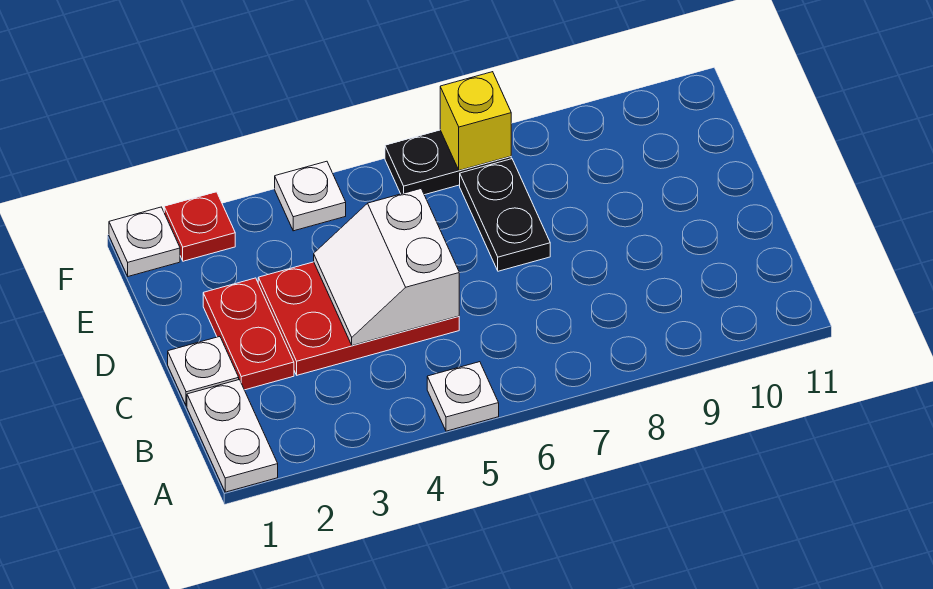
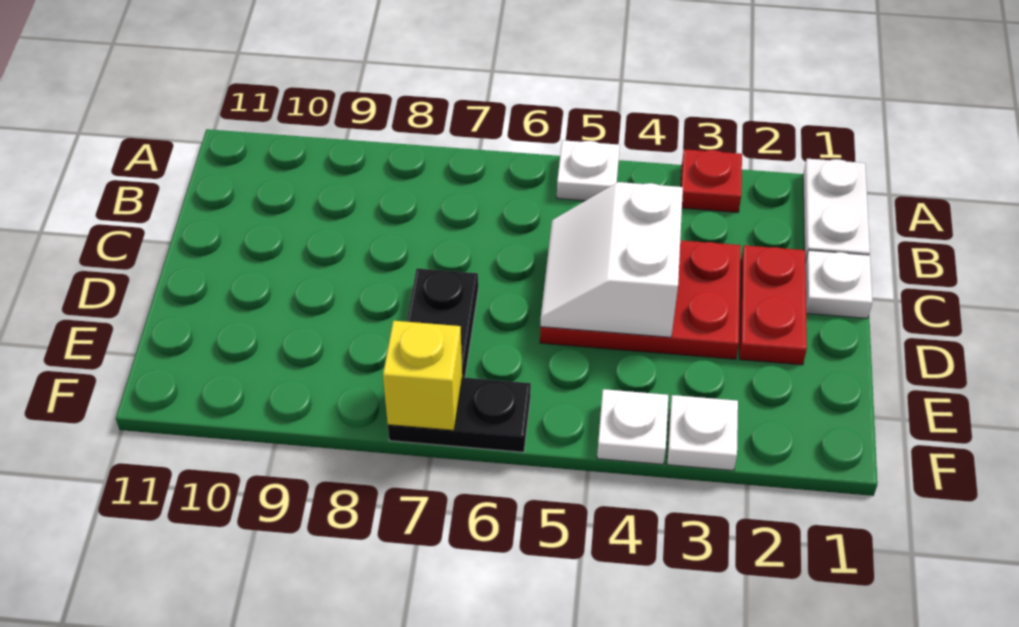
white 2x2 slope [314,189,459,346] -> white 2x2 slope turned to [540,182,683,337]
white 1x1 plate [109,207,180,276] -> white 1x1 plate moved to [667,395,738,471]
red 1x1 plate [164,192,235,261] -> red 1x1 plate moved to [681,149,742,212]

